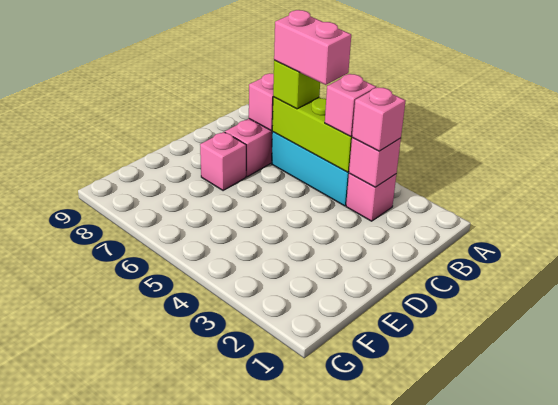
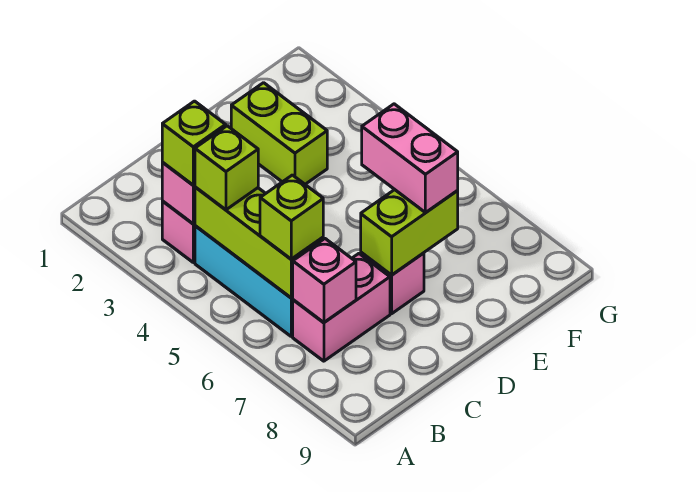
pink 1x1 brick [352,88,405,151] -> lime 1x1 brick [162,101,226,185]
pink 1x1 brick [325,74,376,136] -> lime 1x1 brick [195,126,258,210]
pink 1x2 brick [274,10,351,85] -> pink 1x2 brick moved to [362,104,458,213]
none -> lime 1x2 brick [361,190,458,275]
none -> lime 1x2 brick [231,83,327,184]

